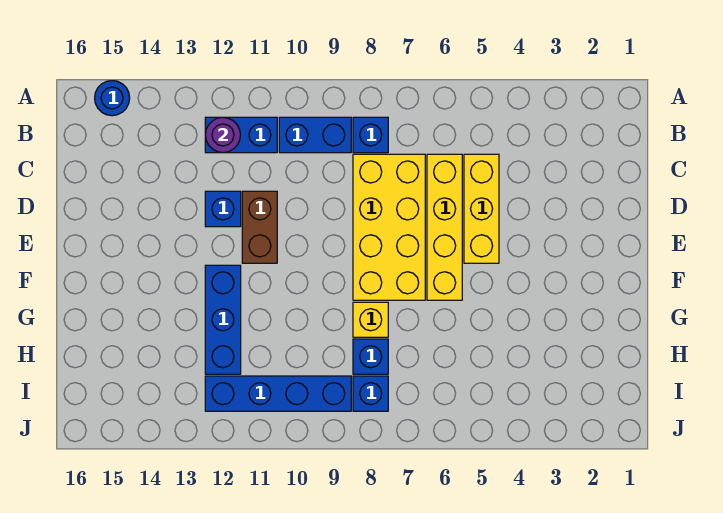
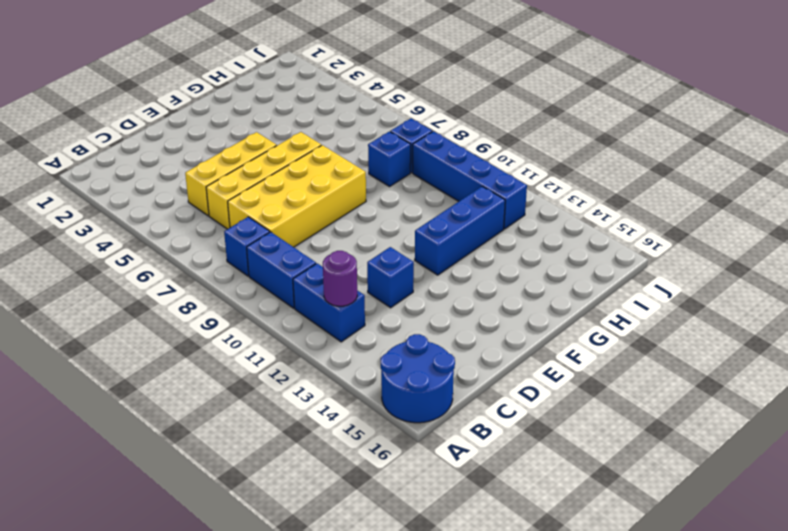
blue 1x1 round brick [95,81,130,116] -> blue 2x2 round brick [381,334,455,423]
brown 1x2 brick [242,191,277,263] -> none
yellow 1x1 brick [353,302,388,337] -> none

